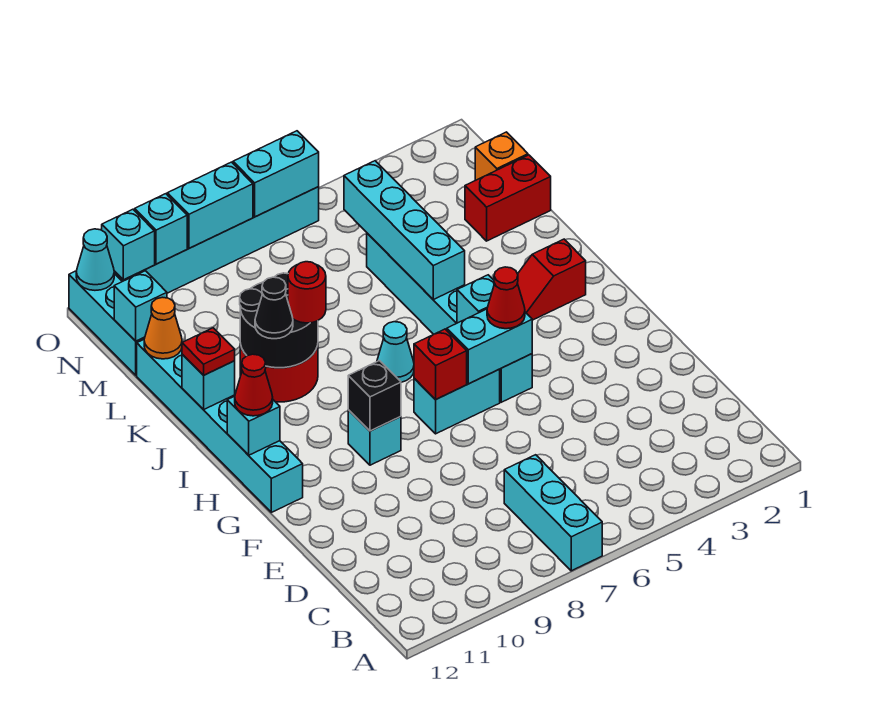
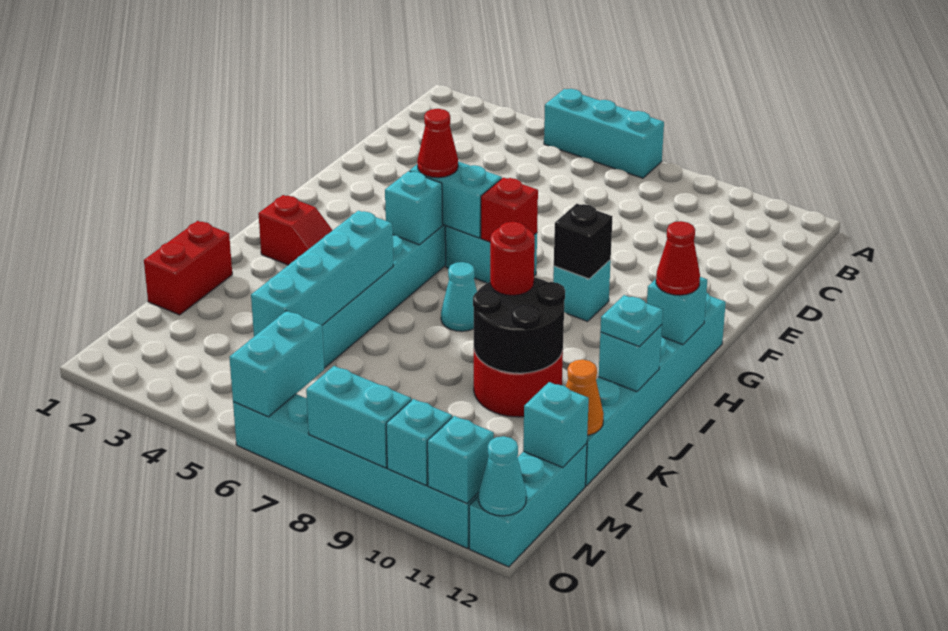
cyan 1x3 brick [504,455,602,571] -> cyan 1x3 brick turned to [544,89,664,178]
black 1x1 cone [255,277,293,339] -> none
red 1x1 plate [182,328,235,375] -> cyan 1x1 plate [600,295,663,347]
red 1x2 brick [465,155,551,241] -> red 1x2 brick turned to [144,221,232,315]
orange 1x1 brick [475,132,528,180] -> none
cyan 1x2 brick [233,131,319,217] -> cyan 1x2 brick turned to [229,311,324,417]

